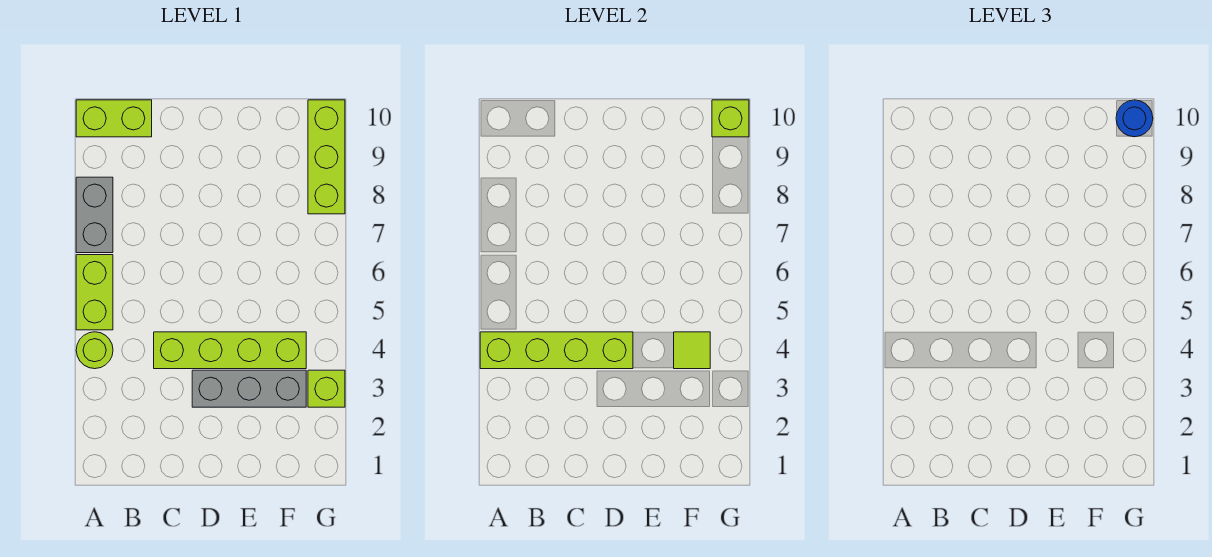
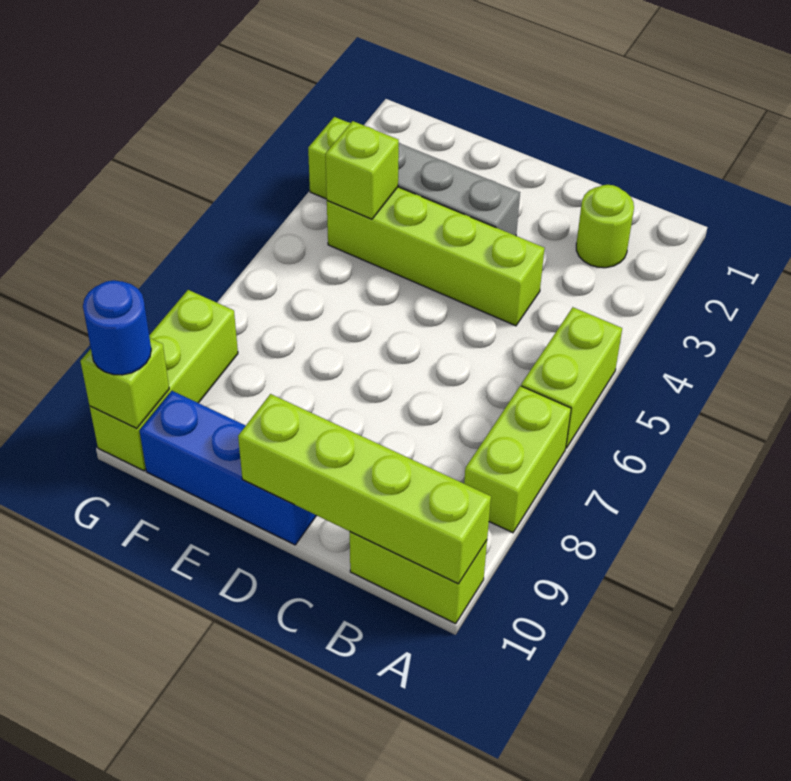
lime 1x1 round brick [76,332,113,369] -> lime 1x1 round brick moved to [576,185,634,268]
lime 1x4 brick [480,332,633,369] -> lime 1x4 brick moved to [238,394,491,584]
grey 1x2 brick [76,177,113,253] -> lime 1x2 brick [464,386,571,533]
none -> blue 1x3 brick [140,391,316,545]
lime 1x1 tile [674,332,710,369] -> lime 1x1 brick [325,121,399,219]

